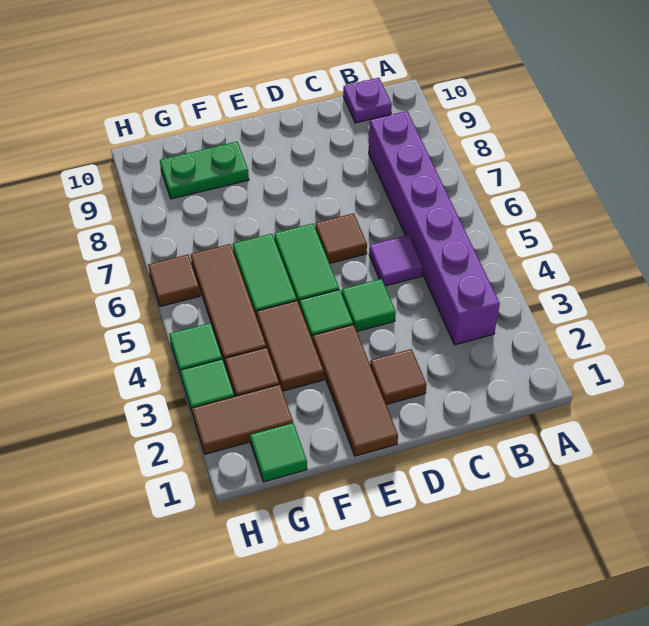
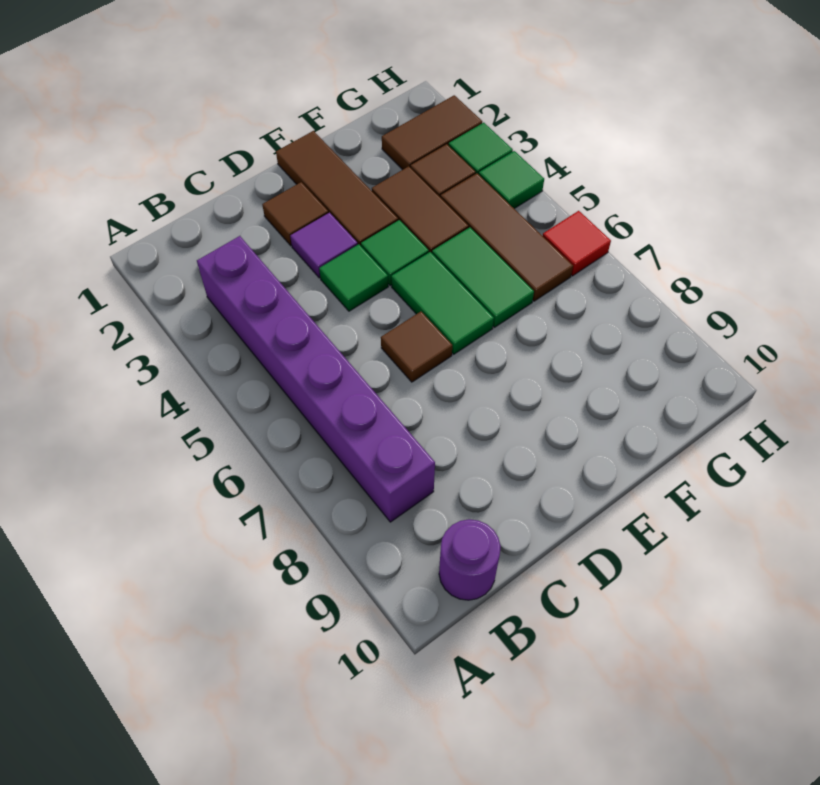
purple 1x1 plate [343,78,392,123] -> purple 1x1 round brick [439,519,501,600]
purple 1x1 tile [369,235,423,286] -> purple 1x1 tile moved to [290,213,358,278]
green 1x2 plate [160,142,249,199] -> none
green 1x1 tile [250,423,307,482] -> none
brown 1x1 tile [148,255,200,306] -> red 1x1 tile [543,211,611,276]

